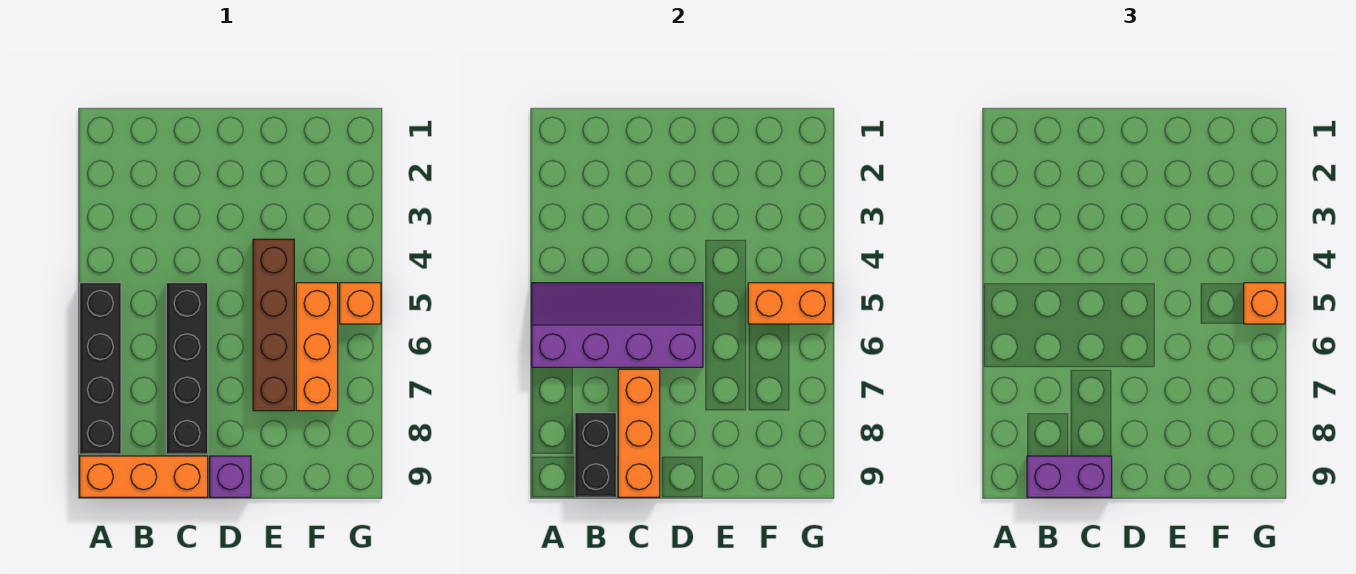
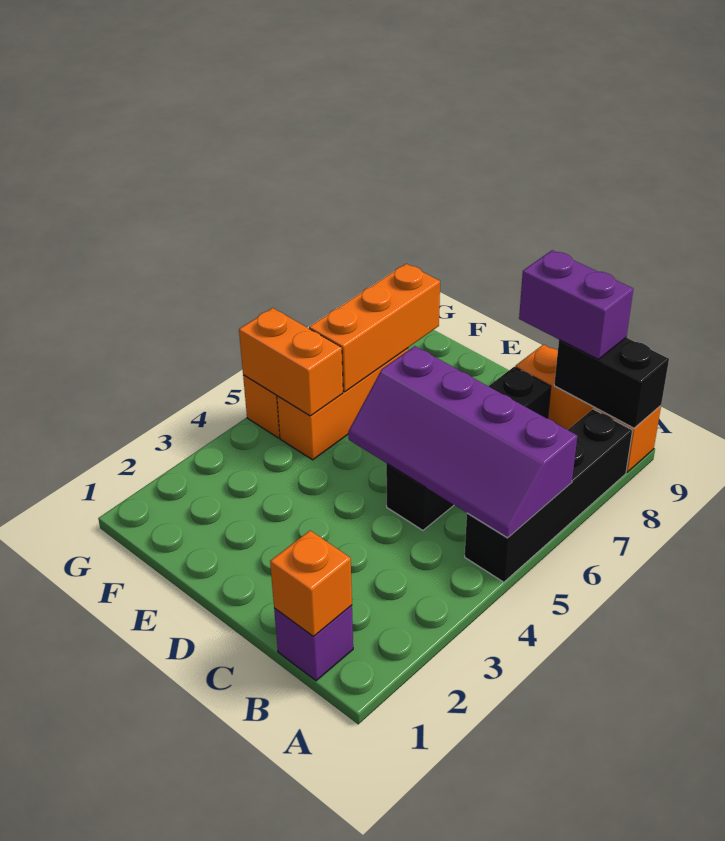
black 1x2 brick [575,413,616,497] -> black 1x2 brick turned to [554,338,669,428]
orange 1x3 brick [618,369,660,497] -> orange 1x3 brick moved to [309,264,440,392]
purple 1x1 brick [210,456,251,497] -> purple 1x1 brick moved to [274,605,353,681]
brown 1x4 brick [253,239,294,411] -> none
orange 1x1 brick [1244,283,1285,324] -> orange 1x1 brick moved to [270,531,352,636]

